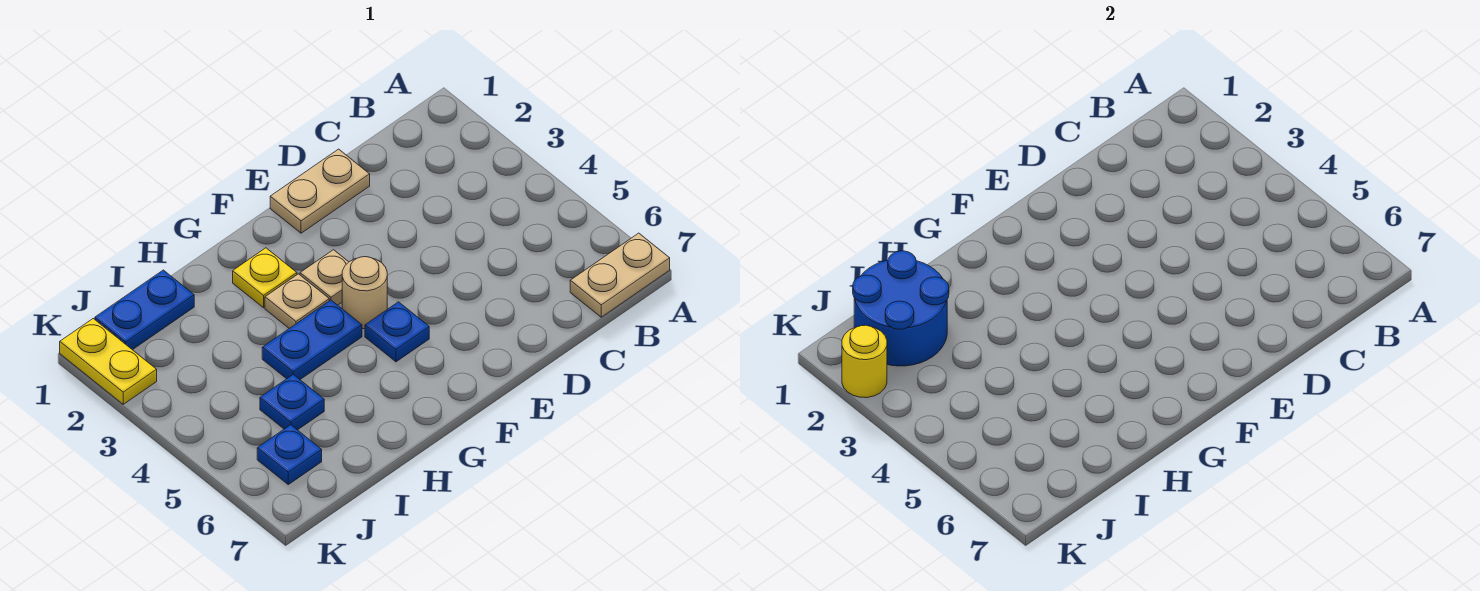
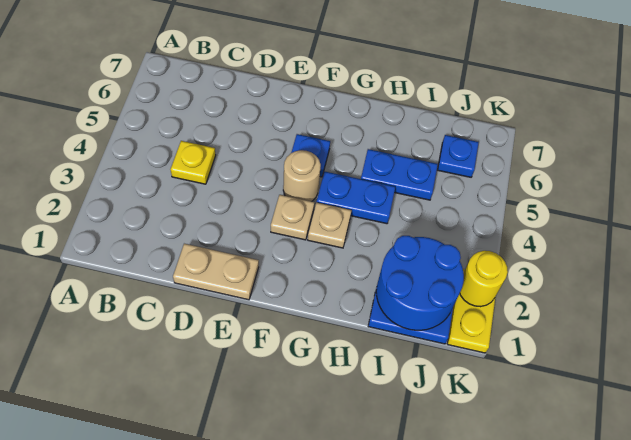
tan 1x2 plate [570,233,670,317] -> none
yellow 1x1 plate [233,248,297,308] -> yellow 1x1 plate moved to [171,141,216,184]
blue 1x1 plate [260,374,324,430] -> blue 1x2 plate [361,149,438,200]

